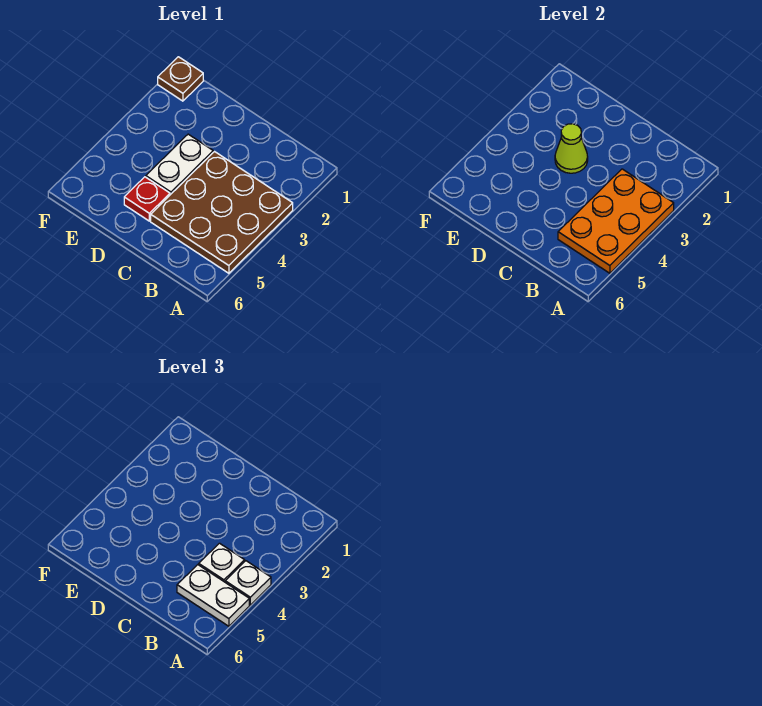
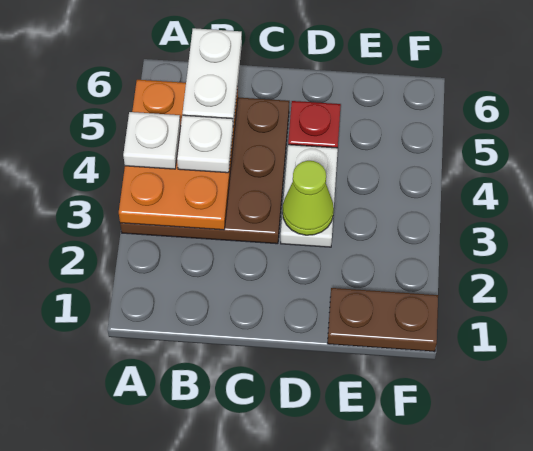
white 1x2 plate [177,565,249,626] -> white 1x2 plate turned to [182,28,242,125]
brown 1x1 plate [158,57,203,101] -> brown 1x2 plate [327,288,438,352]

